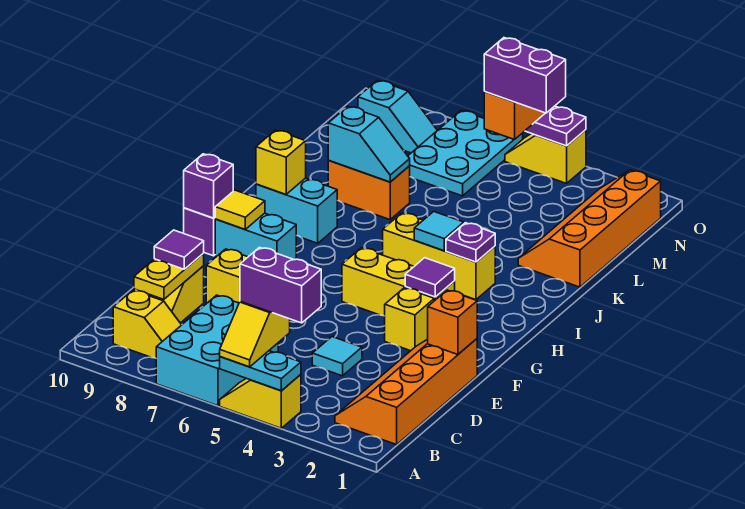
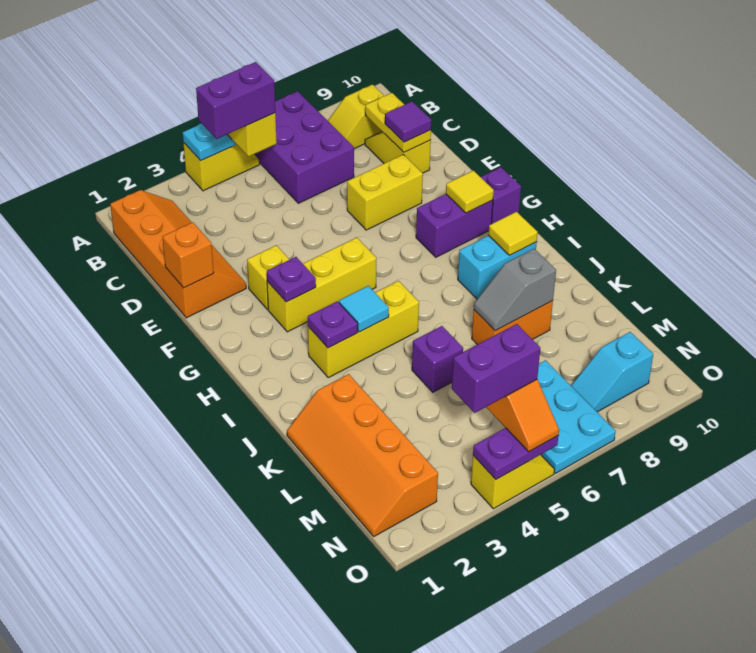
cyan 2x3 brick [156,295,278,406] -> purple 2x3 brick [255,91,354,203]
cyan 1x1 tile [312,337,362,376] -> none
purple 1x1 tile [405,258,455,297] -> purple 1x1 plate [267,257,316,302]
cyan 1x2 brick [215,213,296,260] -> purple 1x2 brick [416,194,493,257]
purple 1x1 brick [184,154,233,218] -> purple 1x1 brick moved to [412,326,463,392]
yellow 1x1 brick [256,130,306,195] -> yellow 1x1 tile [488,212,538,255]
orange 2x4 slope [518,170,661,287] -> orange 2x4 slope turned to [287,374,438,536]
cyan 1x2 slope [328,107,410,182] -> grey 1x2 slope [474,249,556,331]

